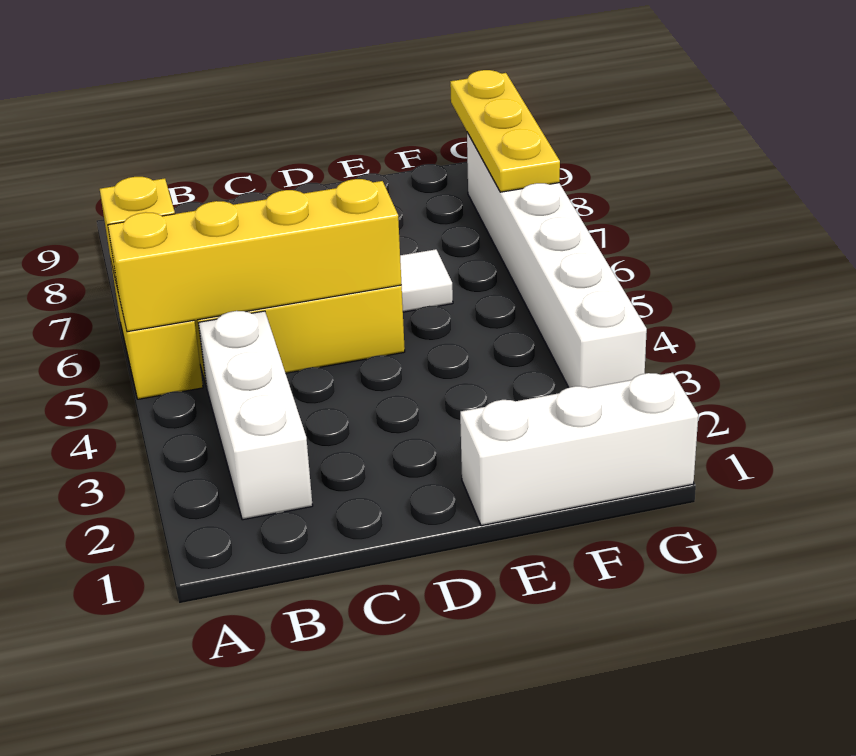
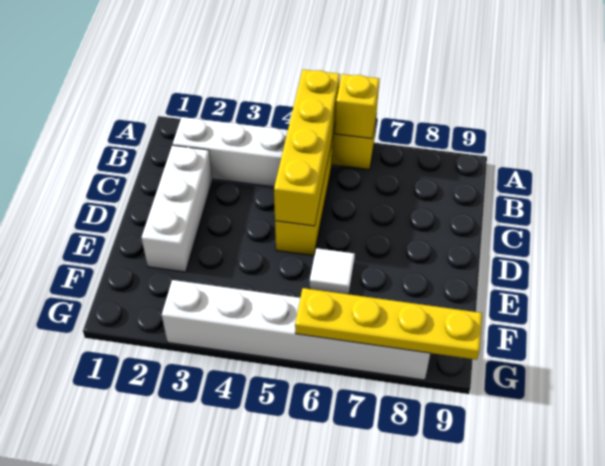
white 1x3 brick [460,373,698,526] -> white 1x3 brick moved to [142,145,212,272]
yellow 1x3 plate [450,70,560,192] -> yellow 1x4 plate [295,288,482,360]

